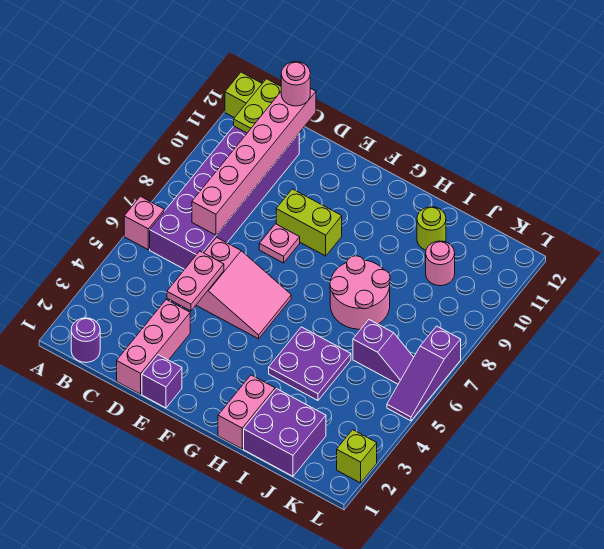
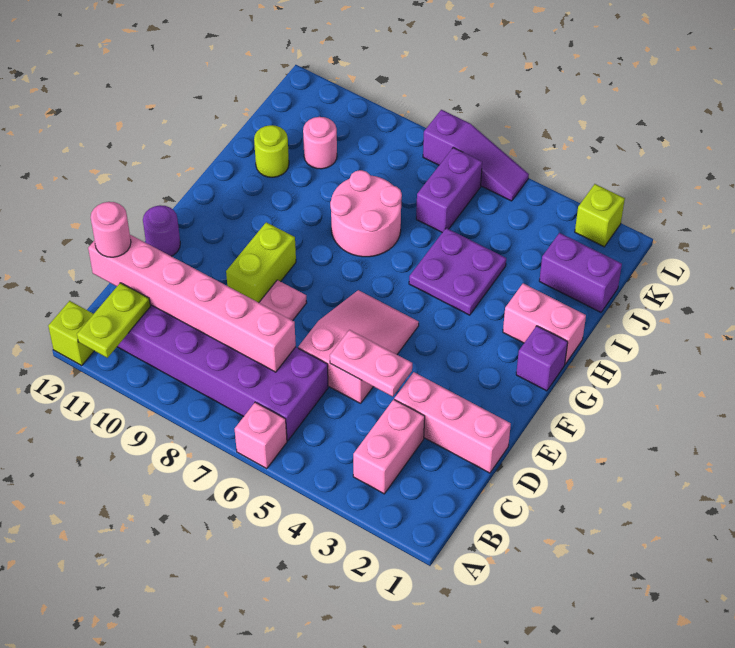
purple 1x1 round brick [71,318,100,363] -> purple 1x1 round brick moved to [143,205,180,256]
none -> pink 1x2 brick [353,399,425,494]
lime 1x2 plate [234,79,281,133] -> lime 1x2 plate turned to [77,283,150,358]
purple 1x1 brick [142,355,182,408] -> purple 1x1 brick moved to [516,326,568,391]
purple 2x2 brick [244,389,326,476] -> purple 1x2 brick [539,233,622,312]
purple 1x2 slope [353,320,414,384] -> purple 1x2 brick [416,147,482,232]

